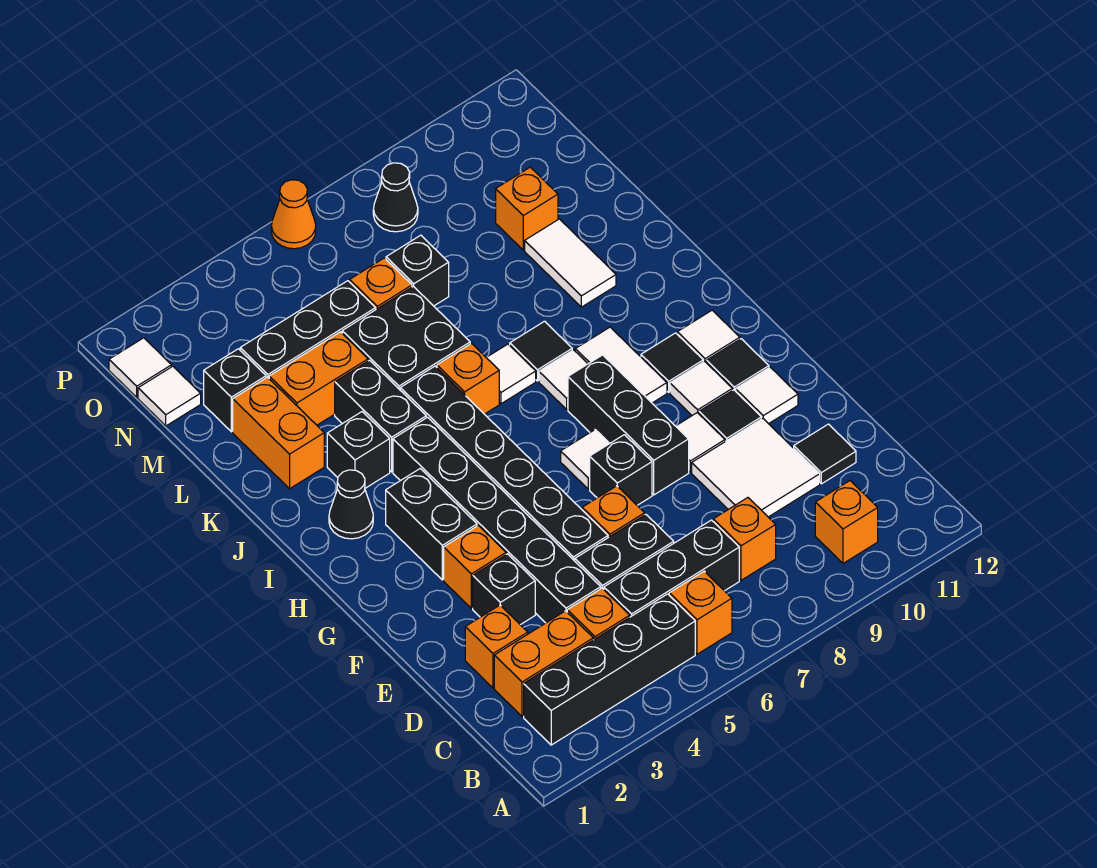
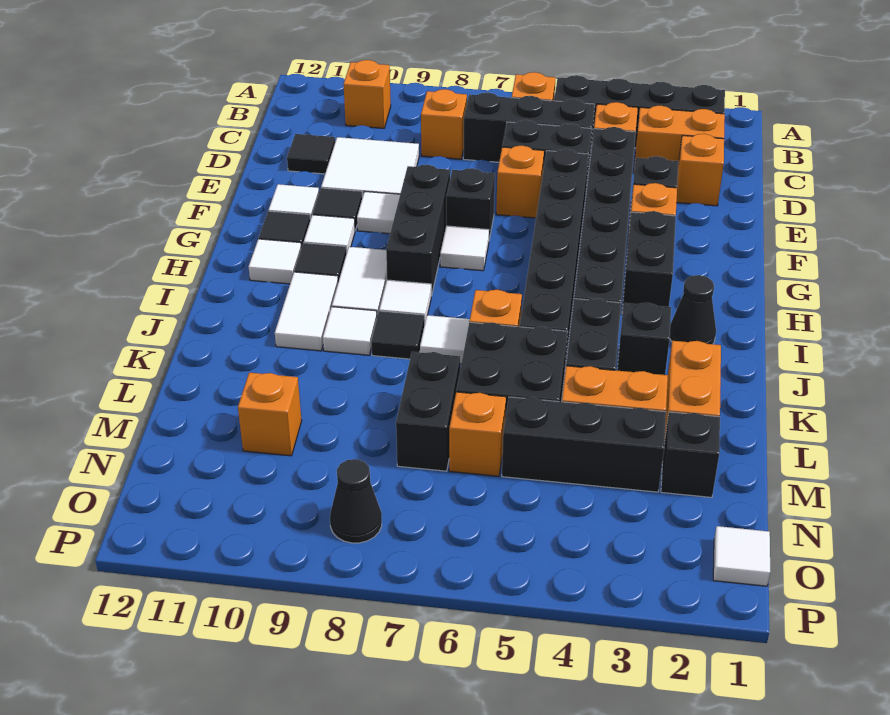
white 1x2 tile [525,219,616,307] -> white 1x2 tile moved to [275,272,338,351]
black 1x1 brick [386,235,449,306] -> black 1x2 brick [396,352,460,471]
white 1x1 tile [138,366,201,426] -> white 1x1 tile moved to [323,307,377,355]
orange 1x1 cone [271,180,316,249] -> none

